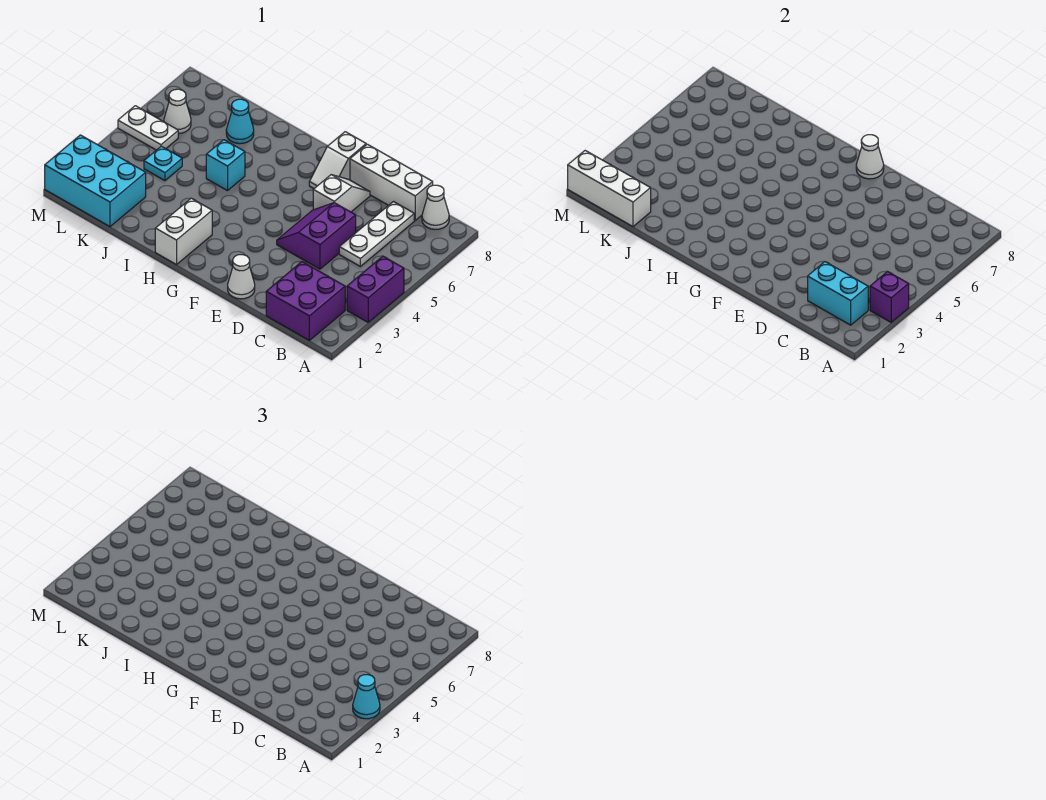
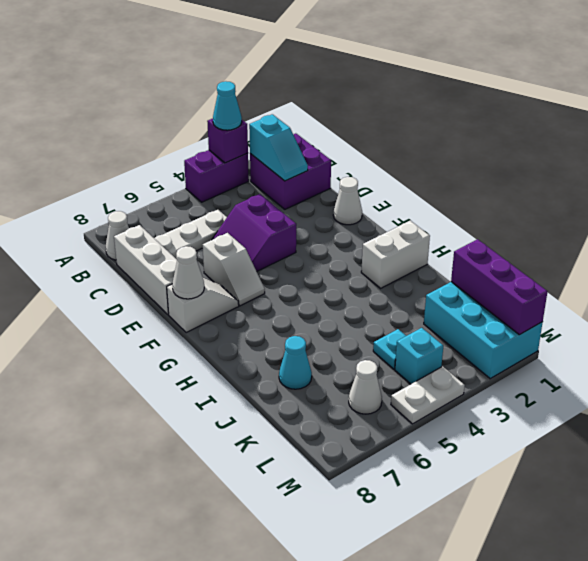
cyan 1x2 brick [808,262,868,325] -> cyan 1x2 slope [249,114,308,181]
purple 2x2 slope [277,203,356,269] -> purple 2x2 slope turned to [212,194,296,271]
white 1x2 slope [313,175,370,212] -> white 1x2 slope turned to [203,233,265,306]
cyan 1x1 brick [206,140,245,191] -> cyan 1x1 brick moved to [395,328,443,384]
white 1x3 brick [568,150,651,227] -> purple 1x3 brick [451,239,547,335]
white 1x2 plate [118,106,178,150] -> white 1x2 plate turned to [391,366,465,424]

